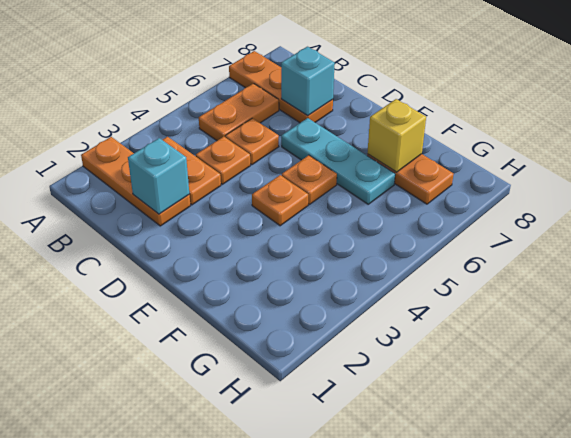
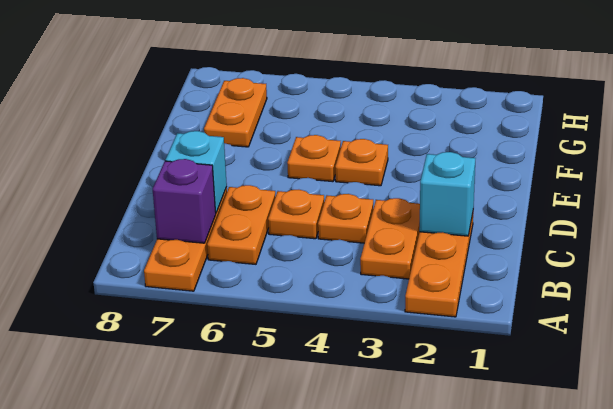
orange 1x2 plate [199,83,279,141] -> orange 1x2 plate turned to [207,185,275,264]
none -> purple 1x1 brick [153,159,216,243]
cyan 1x3 plate [281,118,395,204] -> none
yellow 1x1 brick [367,99,426,172] -> none

